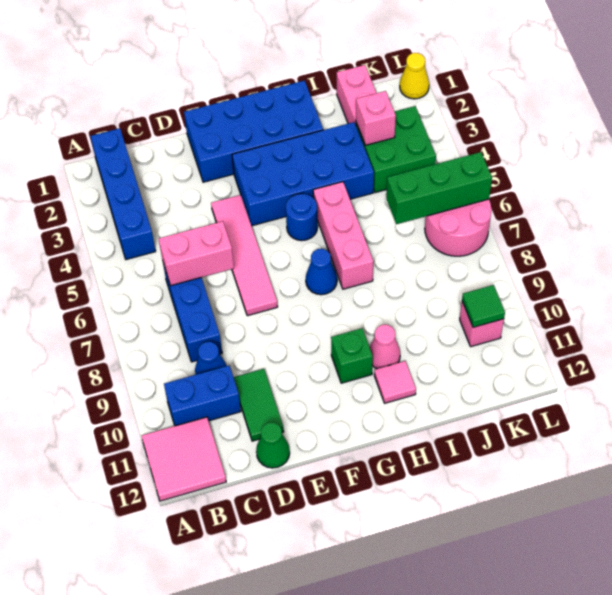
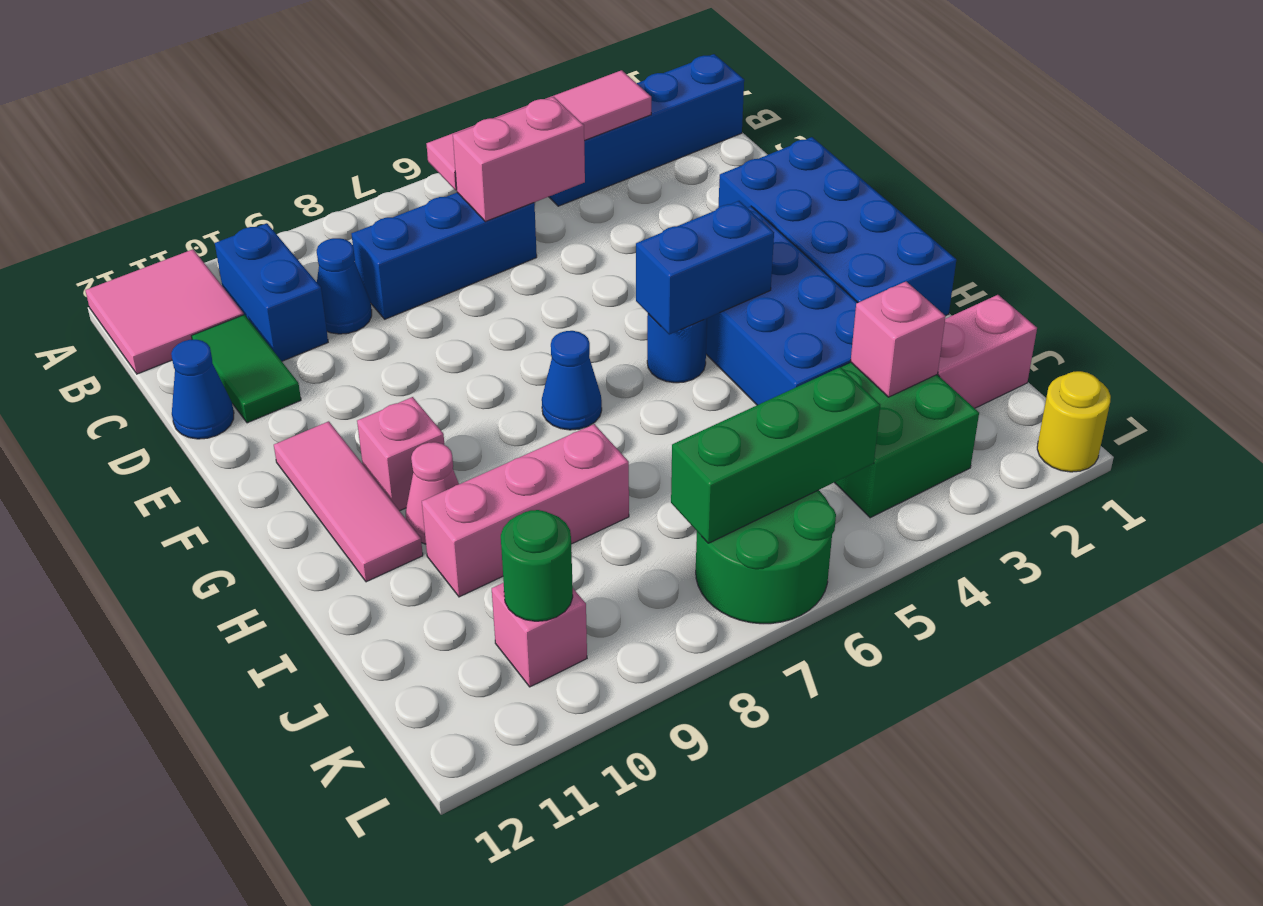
pink 1x2 brick [159,221,234,286] -> pink 1x2 brick turned to [453,97,585,222]
green 1x2 tile [234,369,284,441] -> green 1x2 tile turned to [192,315,301,423]
green 1x1 cone [256,422,290,468] -> blue 1x1 cone [171,340,234,439]
pink 1x4 tile [211,195,278,316] -> pink 1x4 tile moved to [427,70,651,190]
none -> blue 1x2 brick [636,201,774,334]
green 1x1 brick [331,328,373,383] -> pink 1x1 brick [357,397,444,511]
pink 1x3 brick [313,182,373,289] -> pink 1x3 brick moved to [422,424,629,597]
pink 1x1 tile [374,361,416,403] -> pink 1x3 tile [274,421,423,582]
green 1x3 brick [386,152,492,224] -> green 1x3 brick turned to [671,367,880,543]
pink 2x2 round brick [425,199,491,256] -> green 2x2 round brick [696,490,836,624]
green 1x1 tile [462,285,505,327] -> green 1x1 round brick [501,510,573,621]
yellow 1x1 cone [400,53,429,99] -> yellow 1x1 round brick [1037,371,1111,472]

